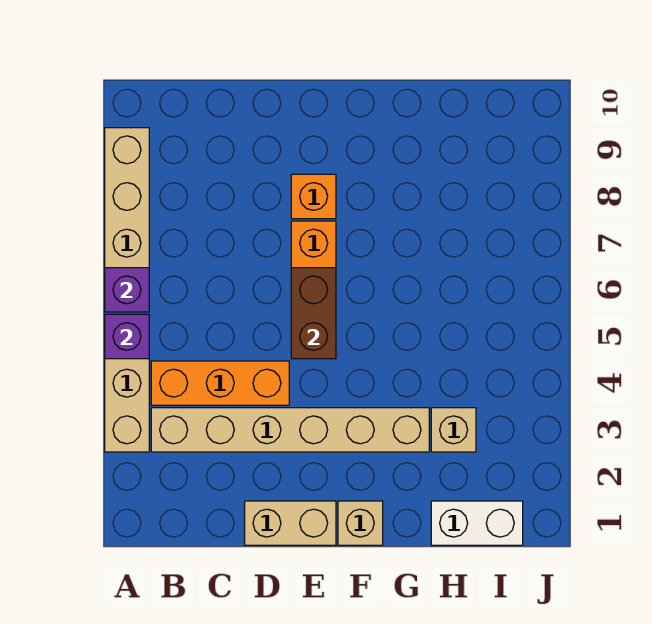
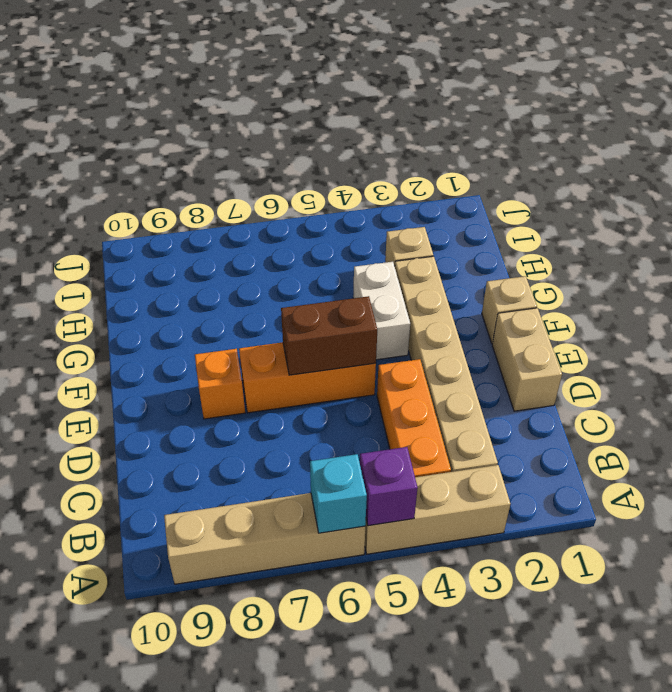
purple 1x1 brick [105,268,149,312] -> cyan 1x1 brick [310,454,367,533]
white 1x2 brick [431,501,523,545] -> white 1x2 brick moved to [353,262,410,360]

